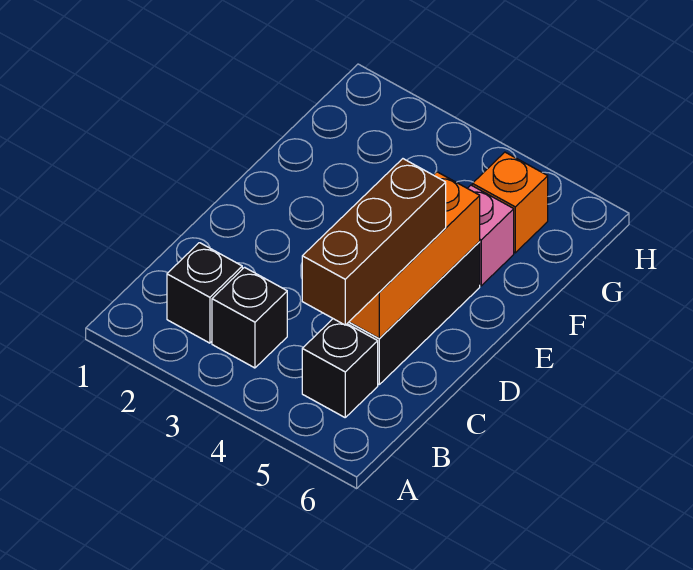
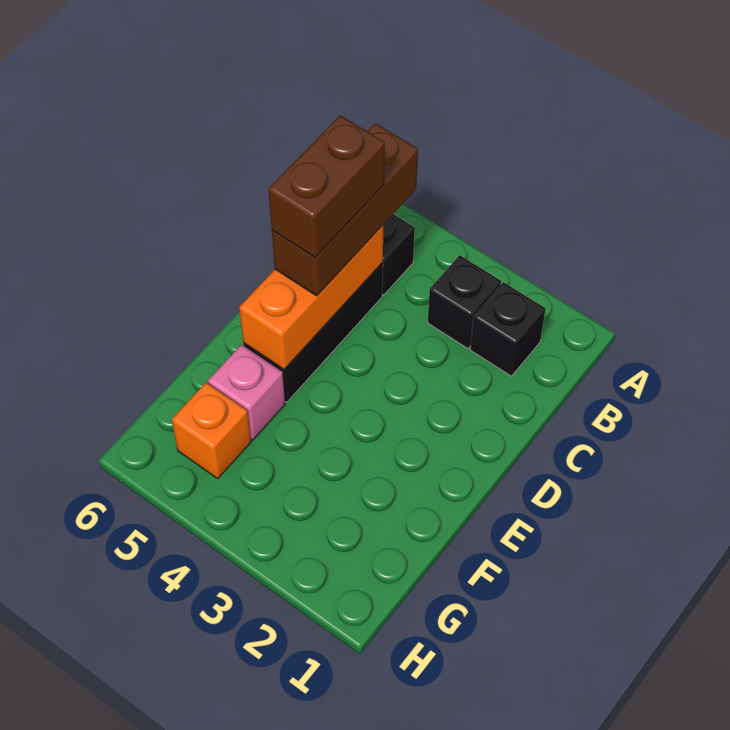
none -> brown 1x2 brick [268,115,385,257]

